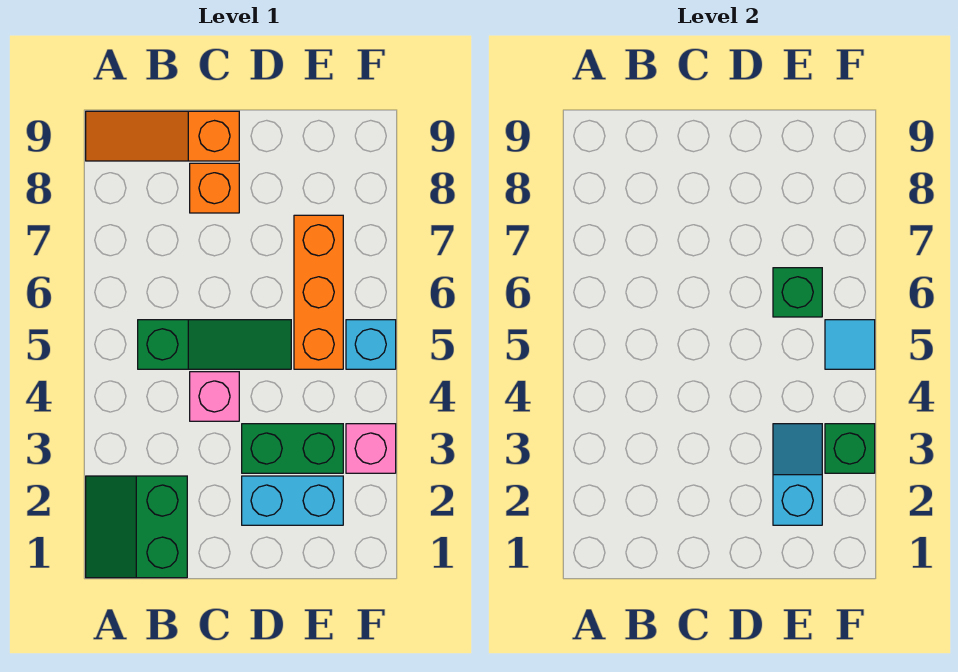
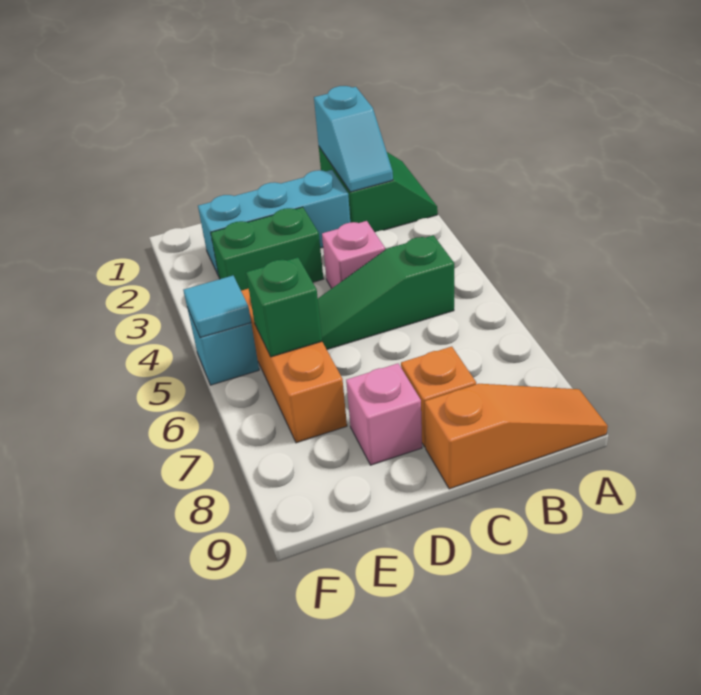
cyan 1x2 brick [242,476,343,525] -> cyan 1x3 brick [198,170,350,276]
cyan 1x2 slope [773,424,822,525] -> cyan 1x2 slope moved to [314,86,393,192]
pink 1x1 brick [346,424,396,473] -> pink 1x1 brick moved to [346,364,422,465]
green 1x1 brick [825,424,875,473] -> none

